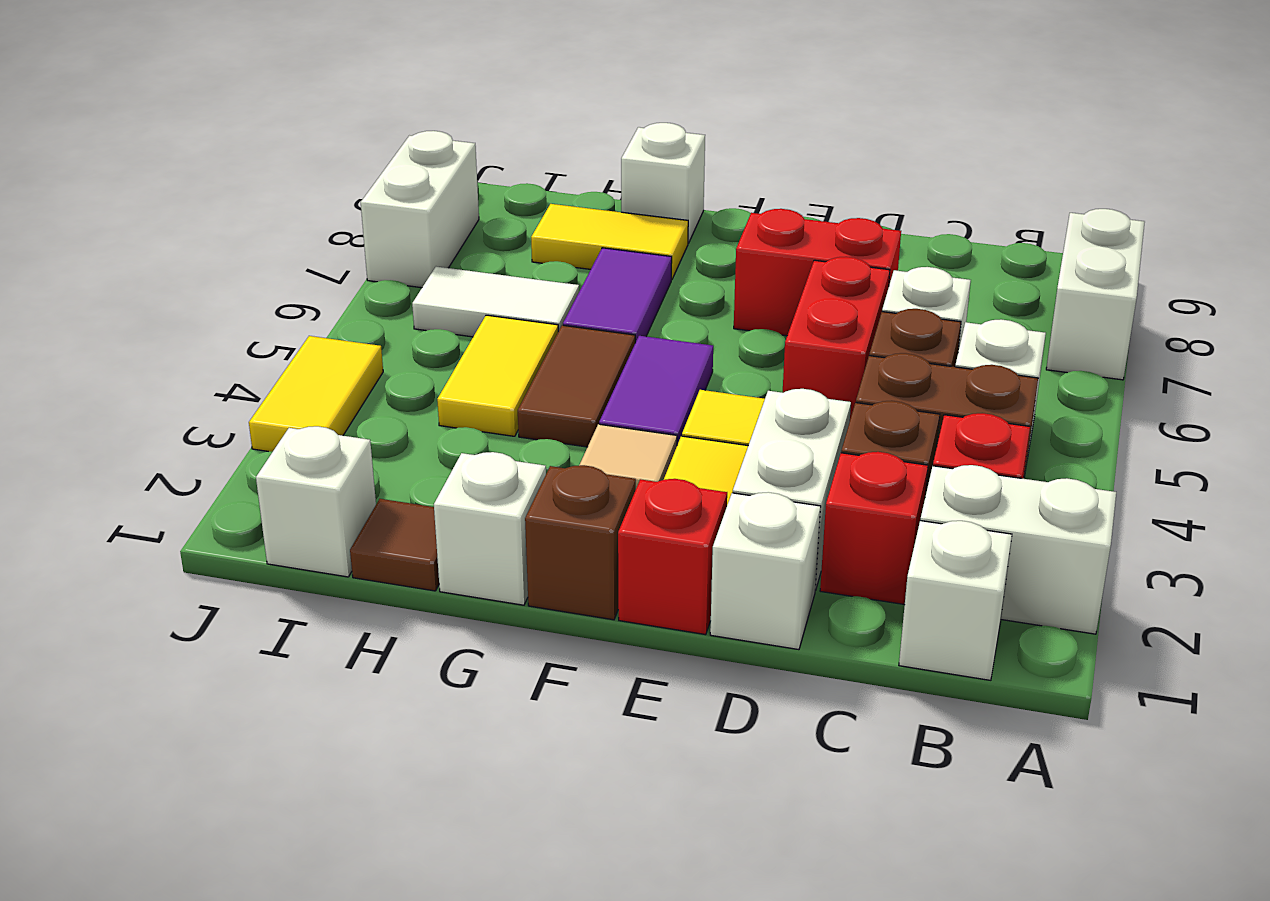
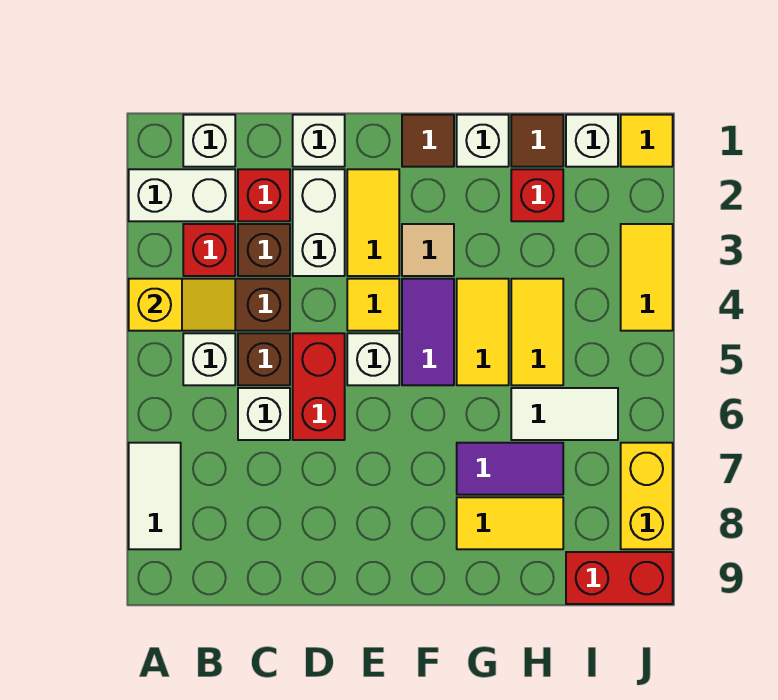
none -> yellow 1x2 slope [129,279,235,331]
white 1x2 brick [1046,209,1145,380] -> white 1x2 tile [129,443,181,549]
red 1x2 brick [734,209,901,336] -> red 1x2 brick moved to [566,552,673,604]
red 1x1 brick [618,479,727,635] -> red 1x1 brick moved to [511,169,563,221]
brown 1x1 brick [525,465,636,620] -> brown 1x1 tile [402,115,454,167]
brown 1x2 tile [518,325,635,447] -> yellow 1x2 tile [457,279,509,385]
purple 1x2 tile [563,248,672,343] -> purple 1x2 tile turned to [457,443,563,495]
white 1x1 brick [621,123,705,243] -> white 1x1 brick moved to [347,333,399,385]
none -> yellow 1x1 tile [621,115,673,167]
white 1x2 brick [361,131,479,288] -> yellow 1x2 brick [621,443,673,549]

